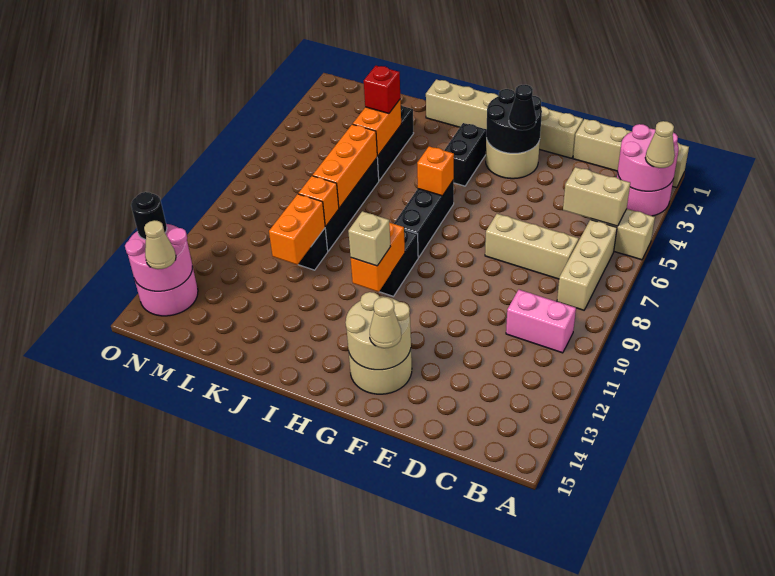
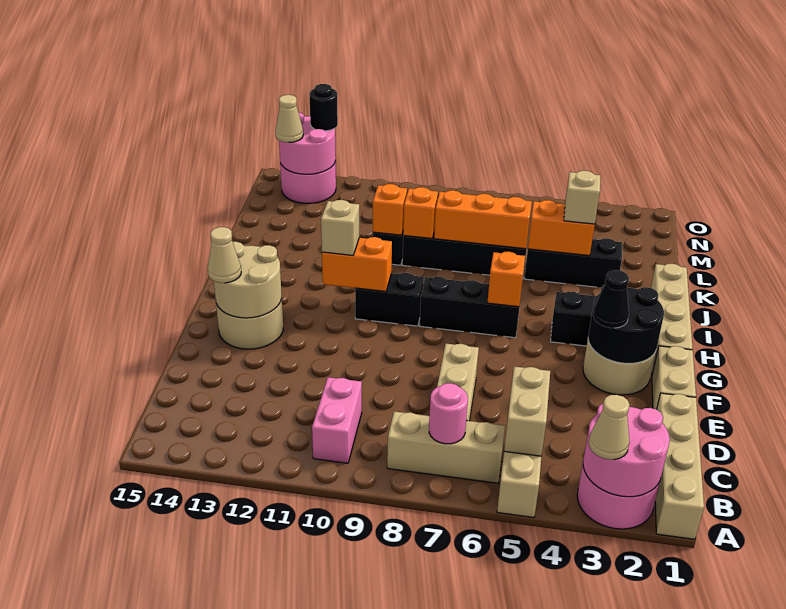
none -> pink 1x1 round brick [429,383,468,444]
red 1x1 brick [364,66,400,113] -> tan 1x1 brick [564,171,601,224]
orange 1x2 brick [269,194,325,265] -> orange 1x1 brick [373,184,407,235]

